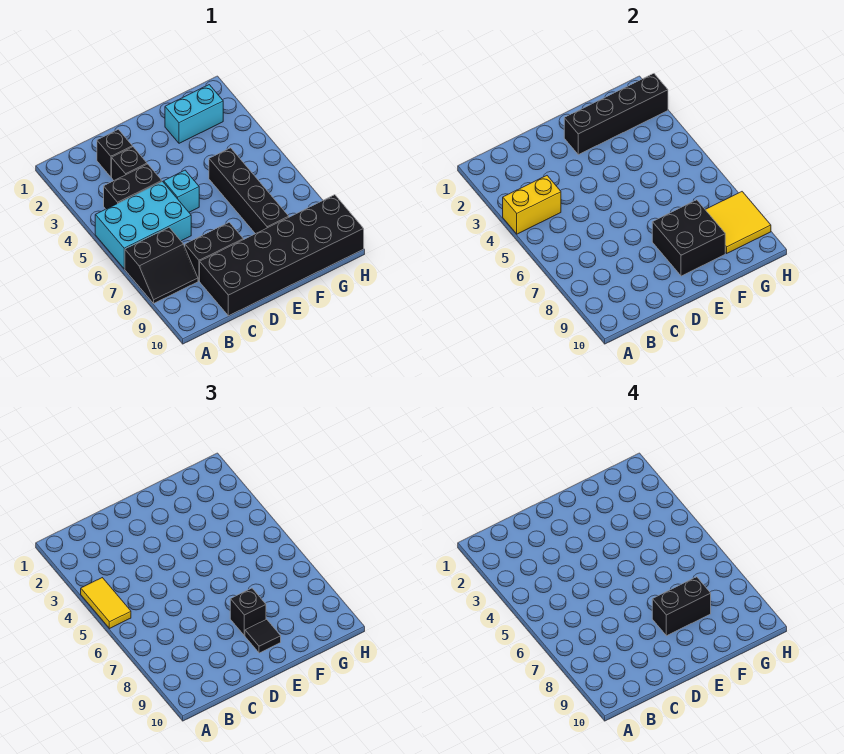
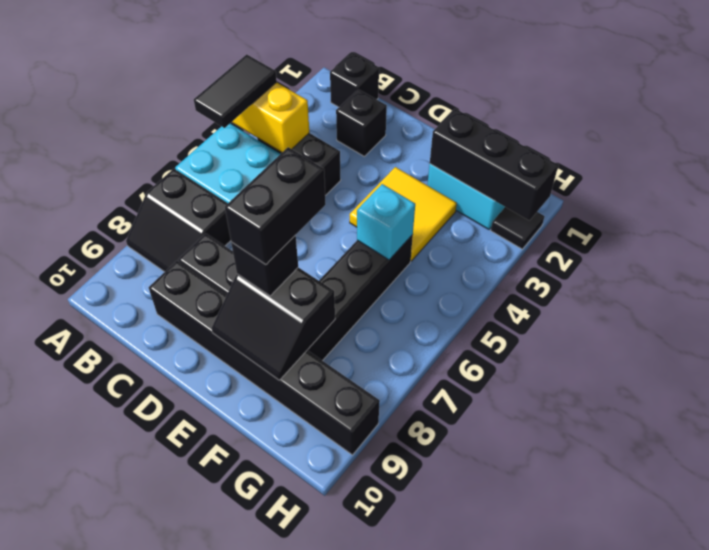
yellow 1x2 tile [81,578,131,629] -> black 1x2 tile [194,54,277,128]
black 1x1 brick [112,147,147,180] -> black 1x1 brick moved to [330,52,379,107]
black 2x6 brick [200,195,364,316] -> black 1x6 brick [149,261,380,455]
cyan 1x1 brick [164,170,199,212] -> cyan 1x1 brick moved to [357,184,415,260]
black 1x4 brick [564,74,668,155] -> black 1x3 brick [430,109,558,221]
black 2x2 brick [652,200,725,276] -> black 2x2 slope [212,267,335,380]
black 1x2 brick [652,577,711,636] -> black 1x2 brick turned to [225,147,326,265]
black 1x1 tile [245,619,281,653] -> black 1x1 tile moved to [491,207,545,249]
yellow 2x2 tile [705,192,771,253] -> yellow 2x2 tile moved to [350,167,457,261]

